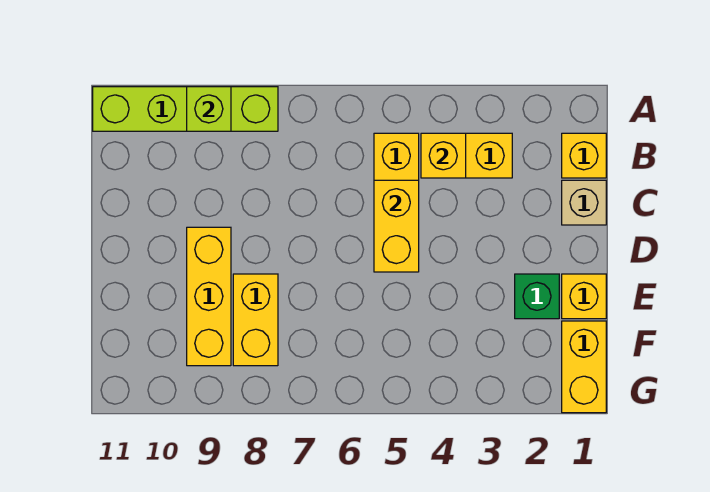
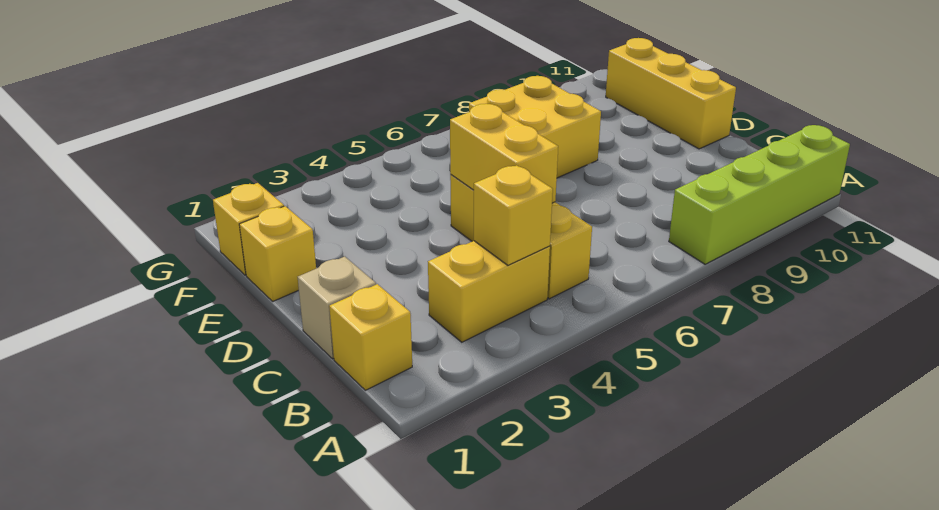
lime 1x1 brick [187,87,231,131] -> none
yellow 1x3 brick [187,227,231,366] -> yellow 1x3 brick moved to [606,38,736,149]
green 1x1 brick [515,274,559,319] -> none
yellow 1x2 brick [233,274,278,366] -> yellow 2x2 brick [469,76,601,178]
yellow 1x2 brick [562,321,606,413] -> yellow 1x1 brick [213,183,284,275]

